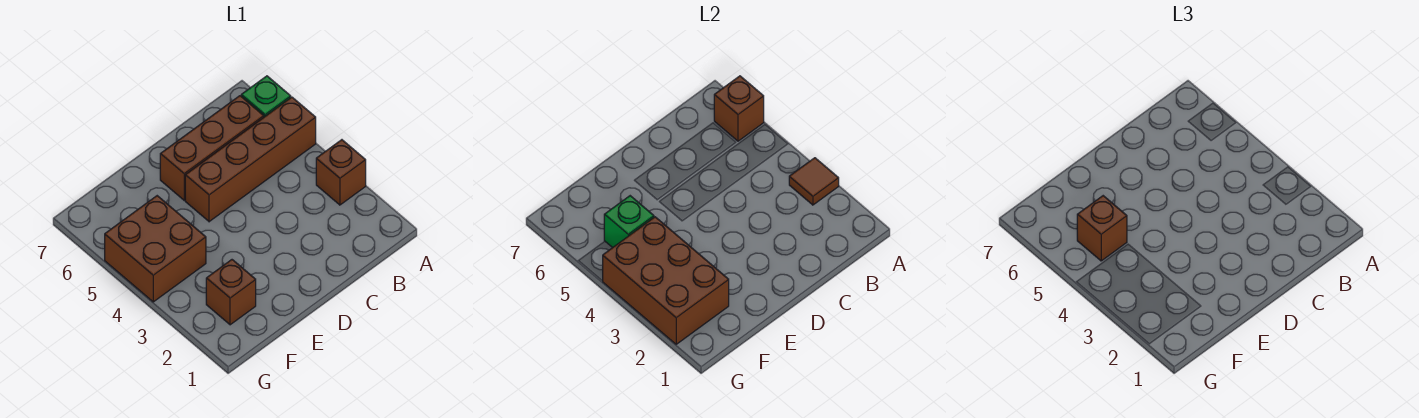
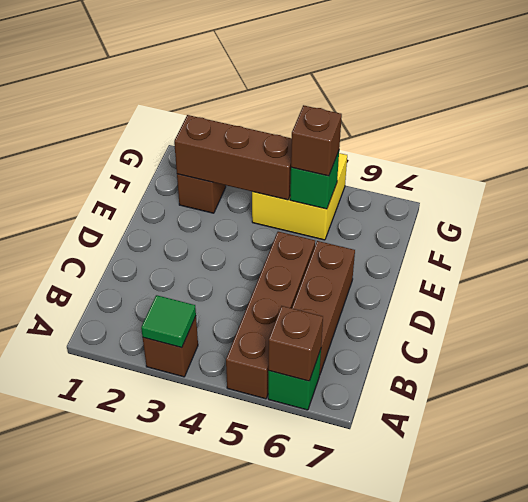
brown 1x1 tile [789,158,839,205] -> green 1x1 tile [141,295,196,348]
brown 2x3 brick [603,217,729,344] -> brown 1x3 brick [174,115,292,200]
brown 2x2 brick [105,196,206,302] -> yellow 2x2 brick [252,153,347,240]

